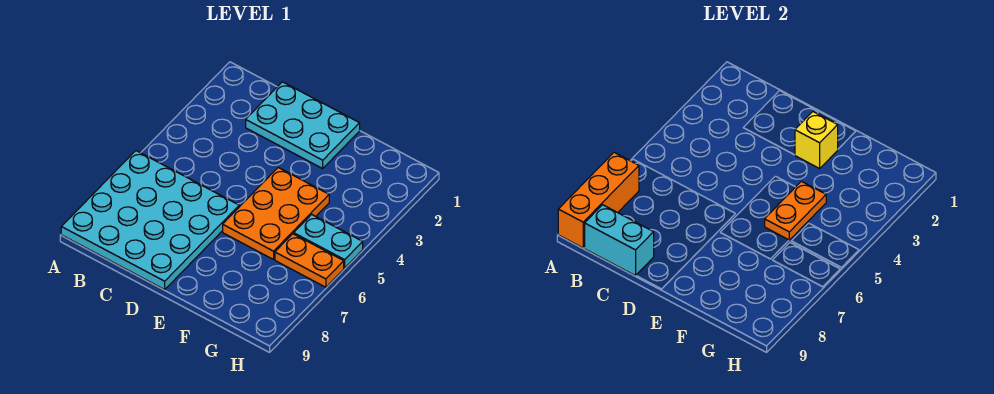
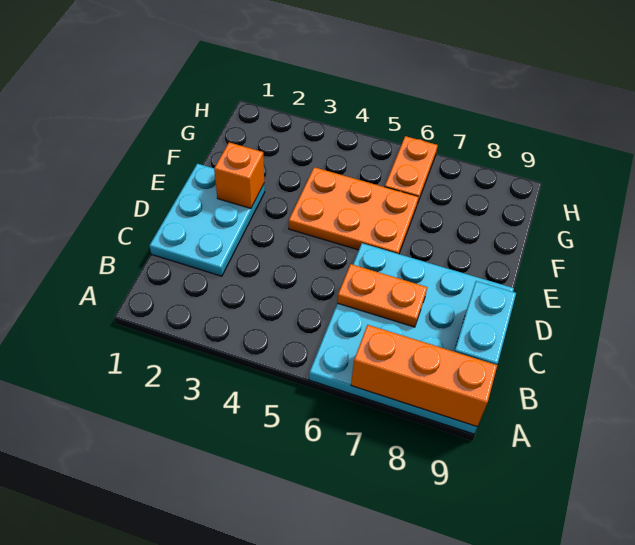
yellow 1x1 brick [795,112,838,168] -> orange 1x1 brick [214,142,264,208]
orange 1x2 plate [765,181,826,240] -> orange 1x2 plate moved to [337,264,427,327]
cyan 1x2 plate [294,214,363,268] -> none

